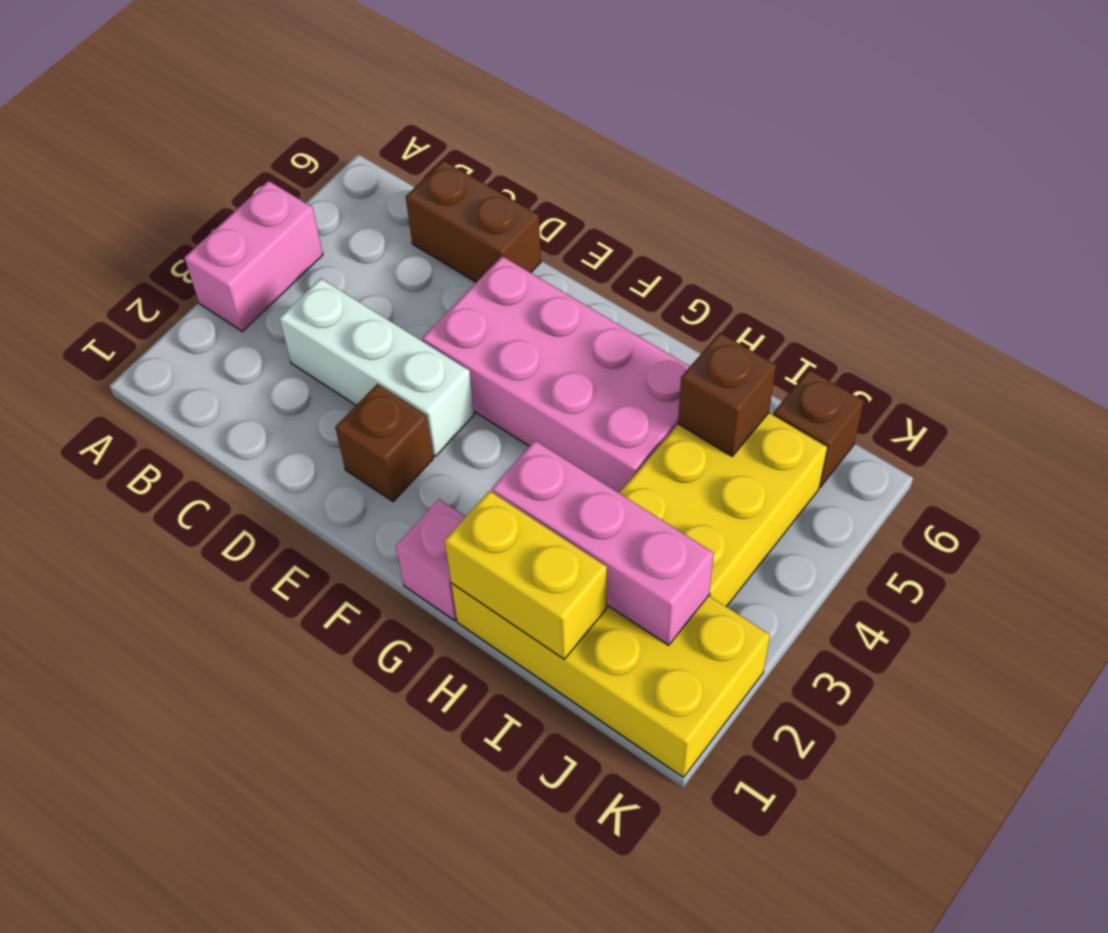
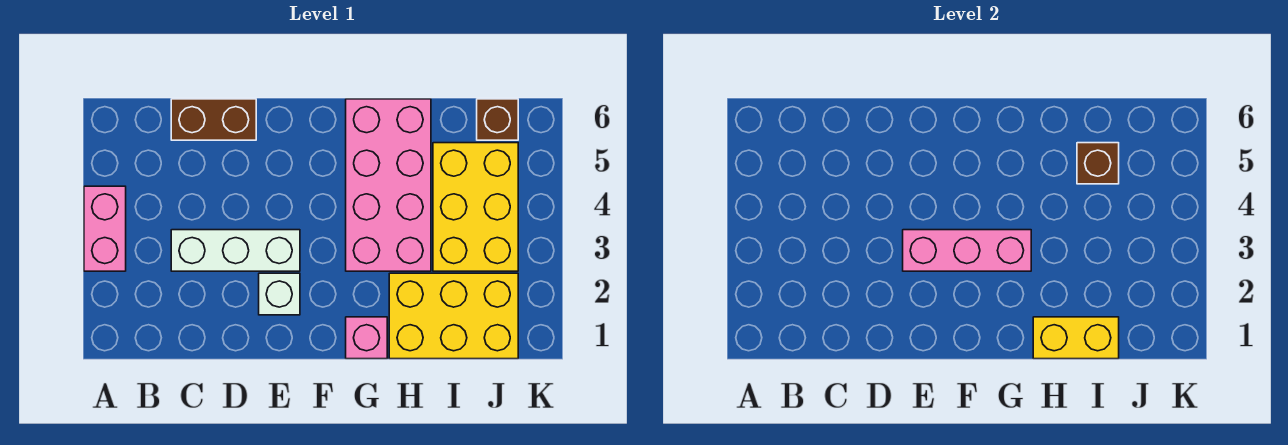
brown 1x1 brick [335,384,433,502] -> white 1x1 brick [259,273,300,315]
pink 2x4 brick [422,256,690,493] -> pink 2x4 brick turned to [346,99,431,271]
yellow 2x4 brick [452,584,770,778] -> yellow 2x3 brick [389,273,518,359]
pink 1x3 brick [492,441,714,645] -> pink 1x3 brick moved to [903,230,1031,271]

